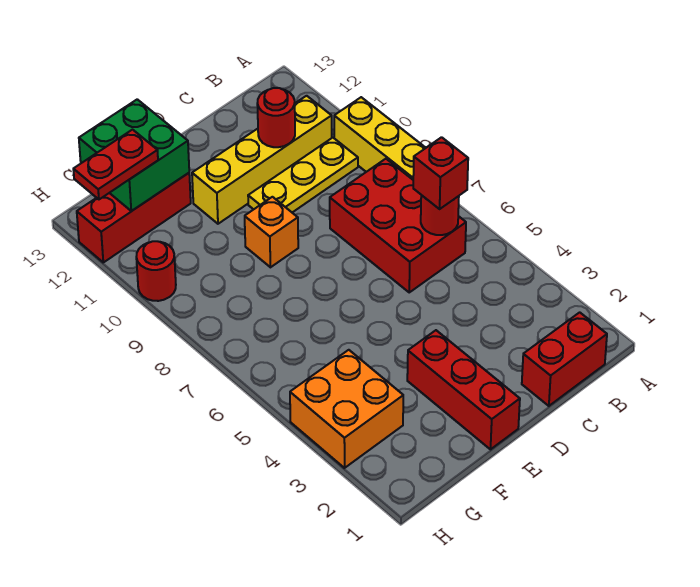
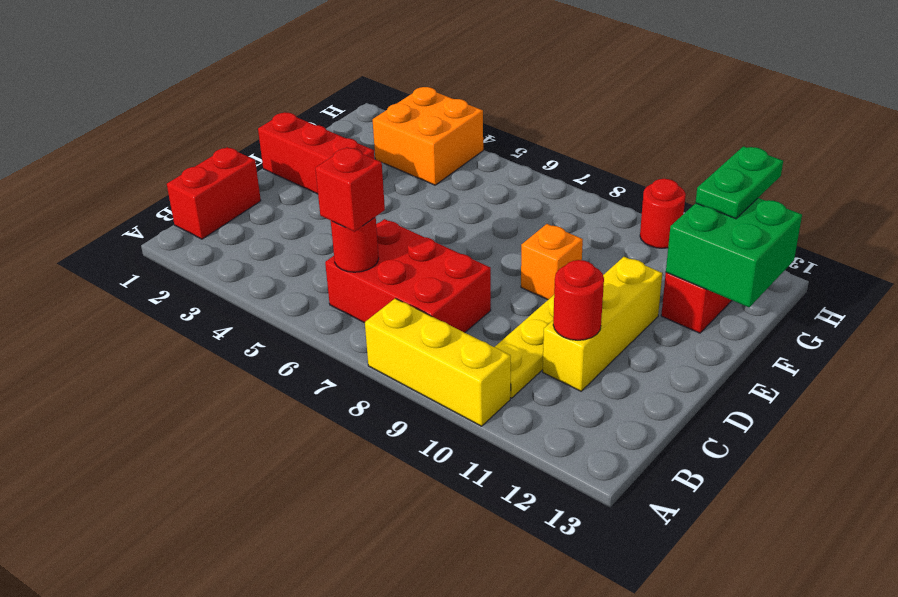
yellow 1x4 brick [192,96,332,224] -> yellow 1x3 brick [543,257,662,391]
red 1x2 plate [73,130,158,199] -> green 1x2 plate [695,146,783,219]

